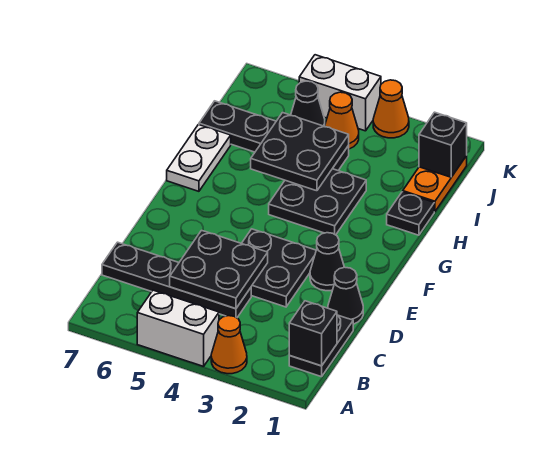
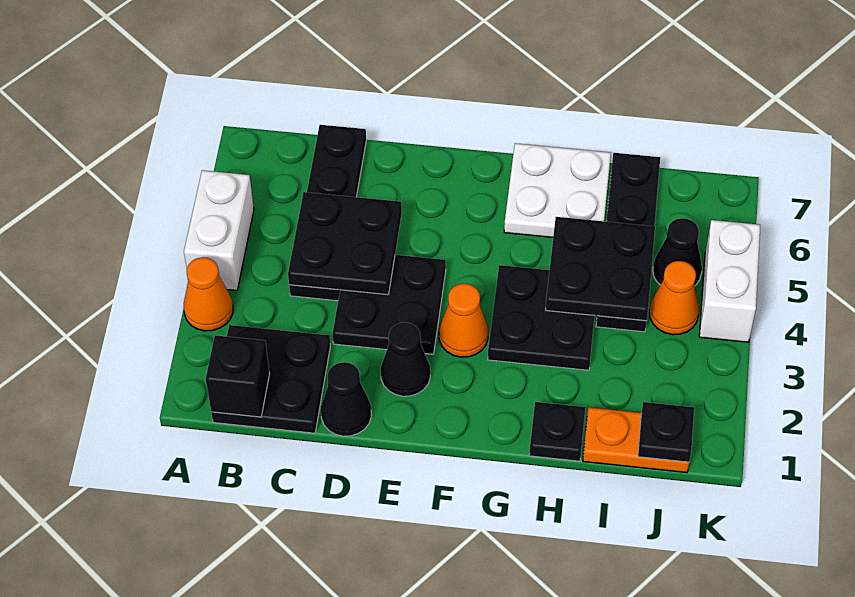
black 1x2 plate [289,315,353,377] -> black 2x2 plate [211,325,330,433]
white 1x2 plate [167,125,231,191] -> white 2x2 plate [504,143,611,237]
black 1x1 brick [419,112,467,177] -> black 1x1 plate [638,402,694,462]
orange 1x1 cone [373,80,409,138] -> orange 1x1 cone moved to [439,283,488,357]

